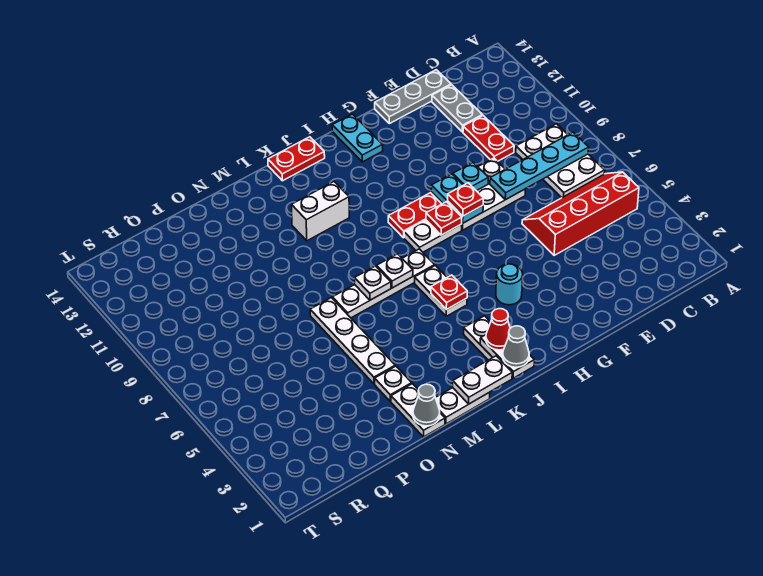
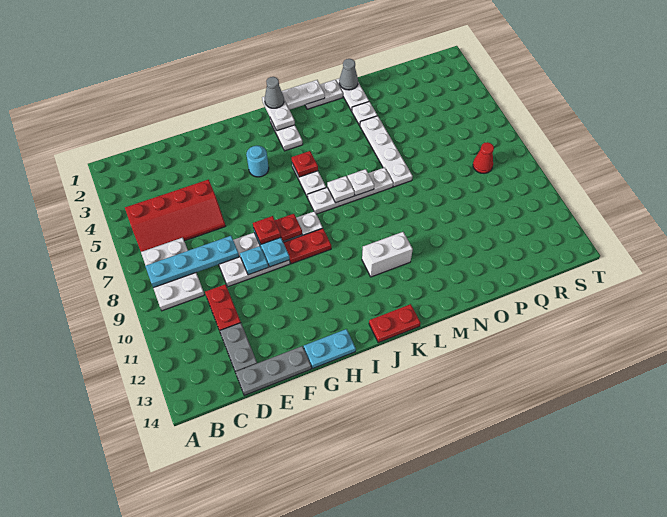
cyan 1x2 plate [332,114,383,162] -> cyan 1x2 plate turned to [304,329,356,369]
red 1x1 cone [486,309,510,350] -> red 1x1 cone moved to [473,142,494,174]

